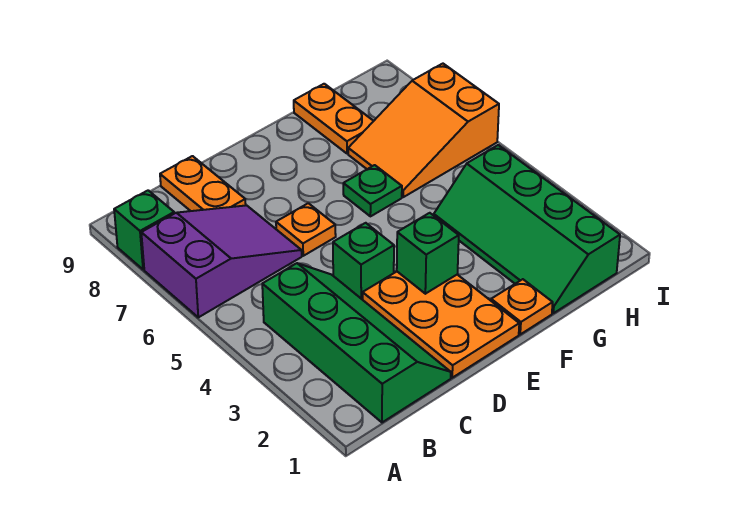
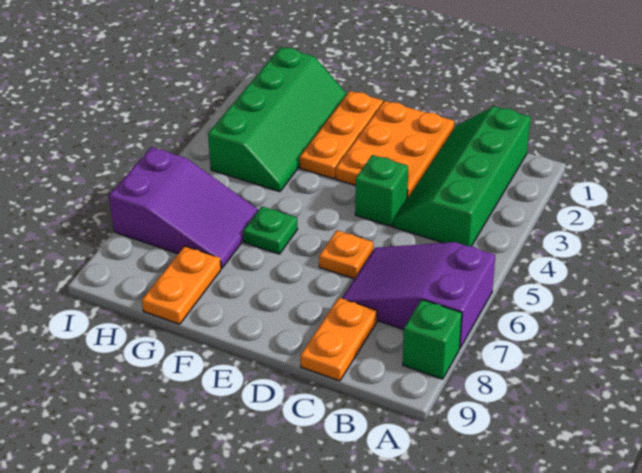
green 1x1 brick [397,213,459,294] -> none
orange 1x1 plate [491,279,553,334] -> orange 1x3 plate [300,91,383,179]
orange 2x3 slope [348,64,499,197] -> purple 2x3 slope [109,147,259,268]

